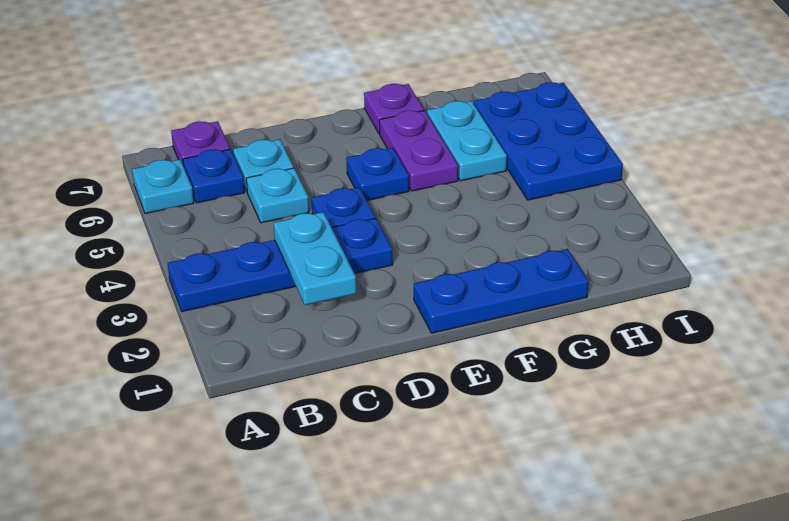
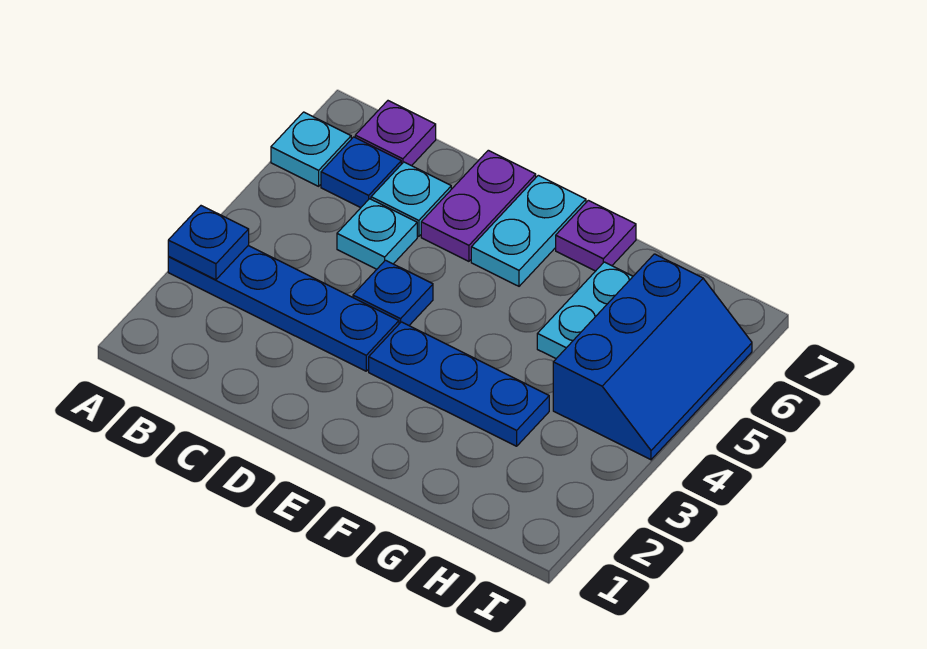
cyan 1x2 plate [274,212,357,305] -> cyan 1x2 plate moved to [471,175,586,286]
blue 1x3 plate [414,249,589,333] -> blue 1x3 plate moved to [369,322,549,446]
blue 1x1 plate [346,148,409,200] -> blue 1x1 plate moved to [168,206,249,280]
purple 1x2 plate [379,110,458,191] -> purple 1x2 plate moved to [421,150,536,261]
blue 2x3 plate [474,82,623,200] -> blue 2x3 slope [553,254,752,460]

